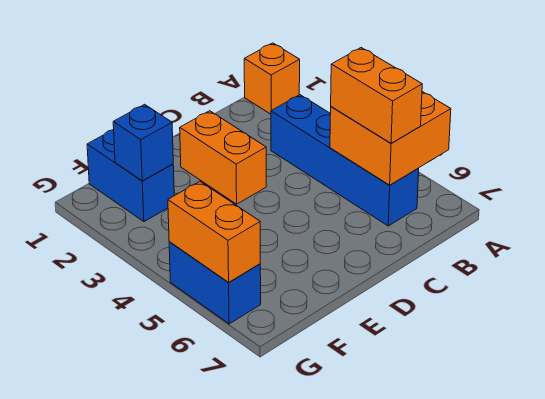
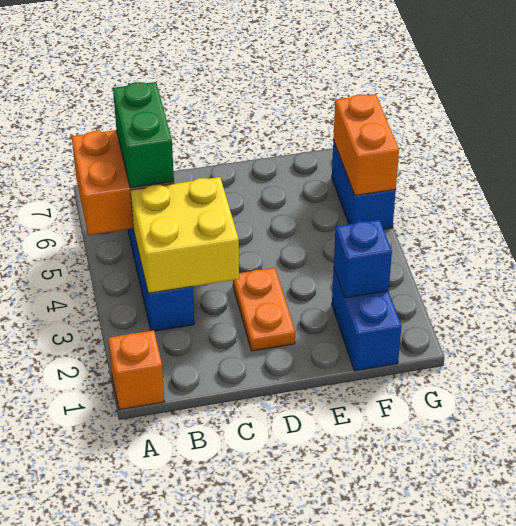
none -> yellow 2x2 brick [130,177,239,293]
orange 1x2 brick [331,48,422,143] -> green 1x2 brick [113,82,174,188]
orange 1x2 brick [180,111,266,204] -> orange 1x2 plate [233,268,295,351]

